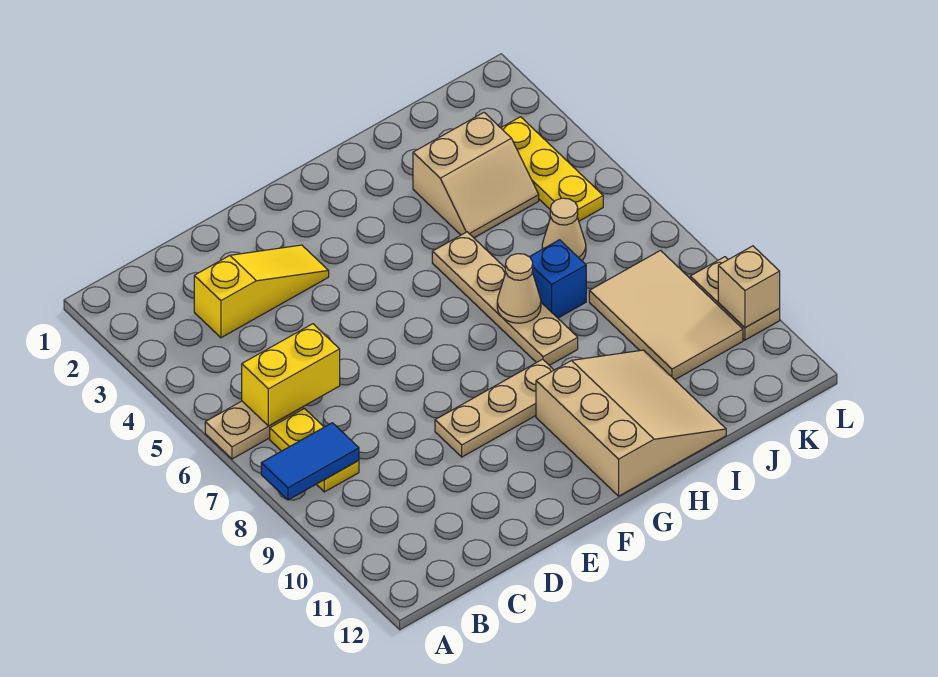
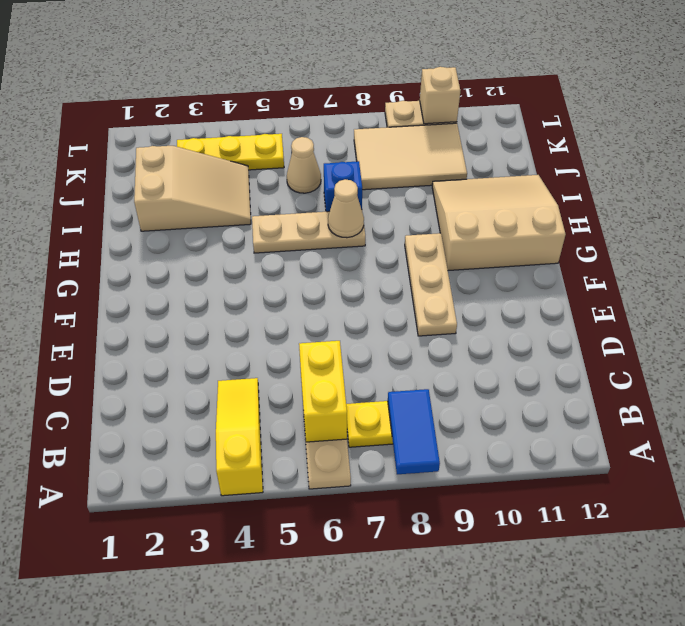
yellow 1x3 slope [194,245,329,338] -> yellow 1x3 slope moved to [216,378,263,496]
tan 1x4 plate [432,232,578,365] -> tan 1x3 plate [252,211,365,253]
tan 2x2 slope [413,113,539,238] -> tan 2x3 slope [134,146,251,231]

